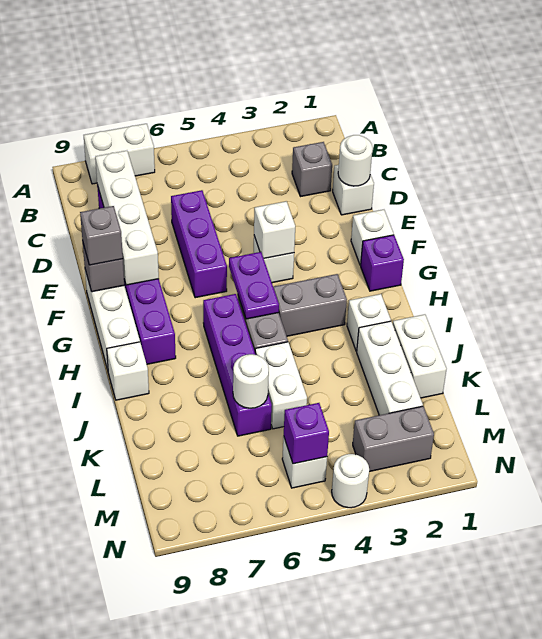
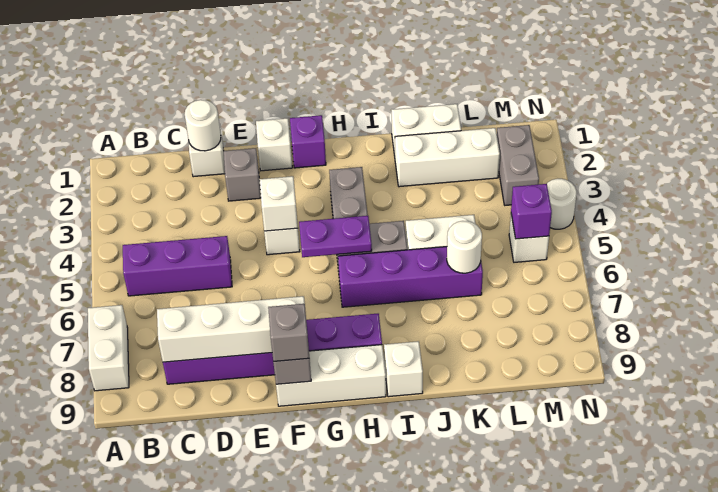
grey 1x1 brick [292,142,332,197] -> grey 1x1 brick moved to [224,148,261,201]
purple 1x3 brick [171,190,227,298] -> purple 1x3 brick moved to [123,236,232,296]
white 1x1 brick [347,294,391,351] -> none

